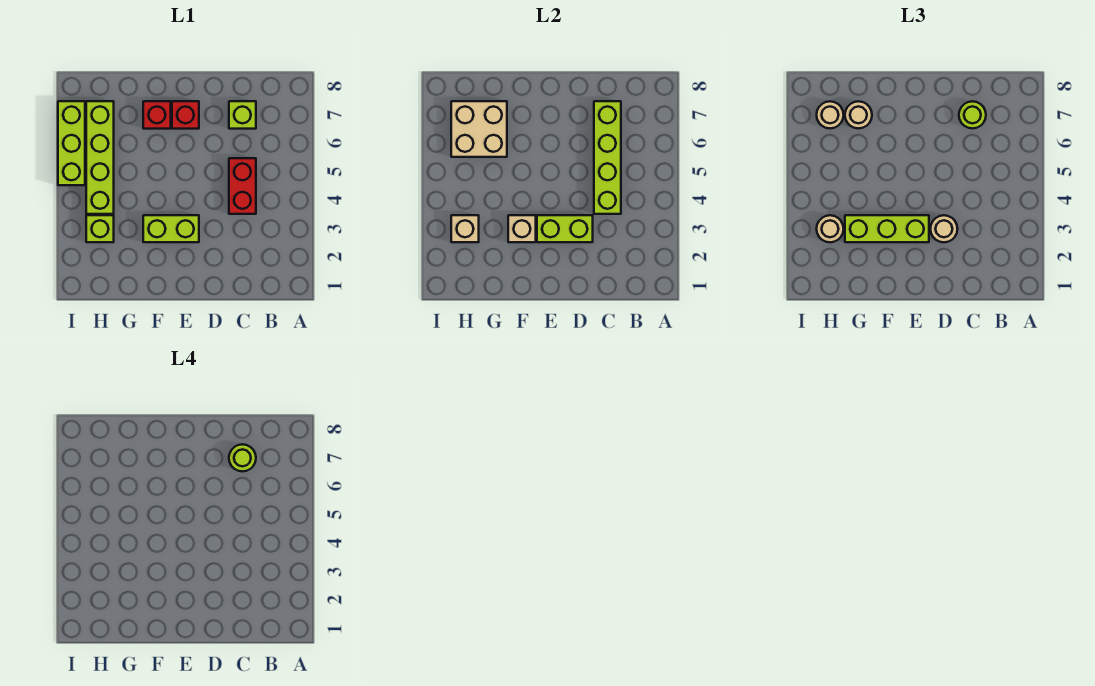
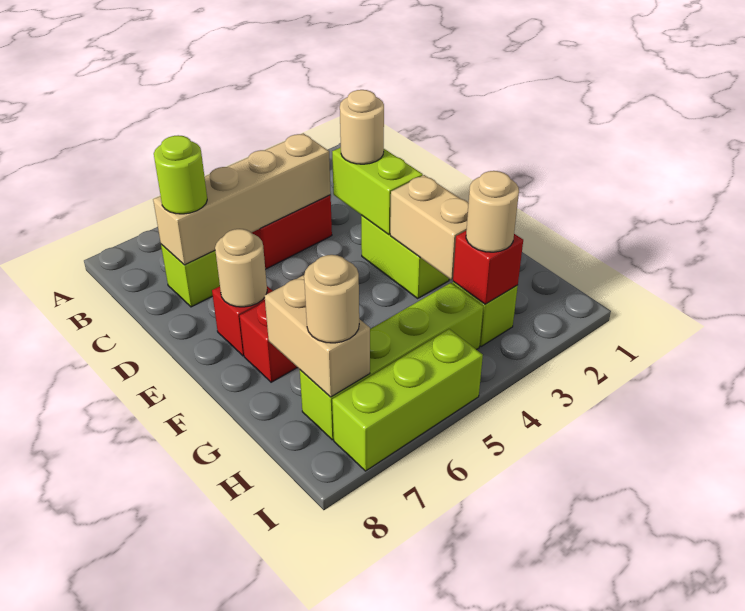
lime 1x4 brick [594,101,621,214] -> tan 1x4 brick [153,133,331,265]
lime 1x1 round brick [229,444,256,471] -> none
lime 1x3 brick [845,215,929,242] -> none
tan 1x1 brick [508,215,536,242] -> tan 1x2 brick [390,175,469,280]
tan 2x2 brick [451,101,507,157] -> tan 1x2 brick [265,275,370,397]
tan 1x1 round brick [845,101,872,128] -> tan 1x1 round brick moved to [215,229,267,307]
tan 1x1 brick [451,215,479,242] -> red 1x1 brick [453,231,523,304]

